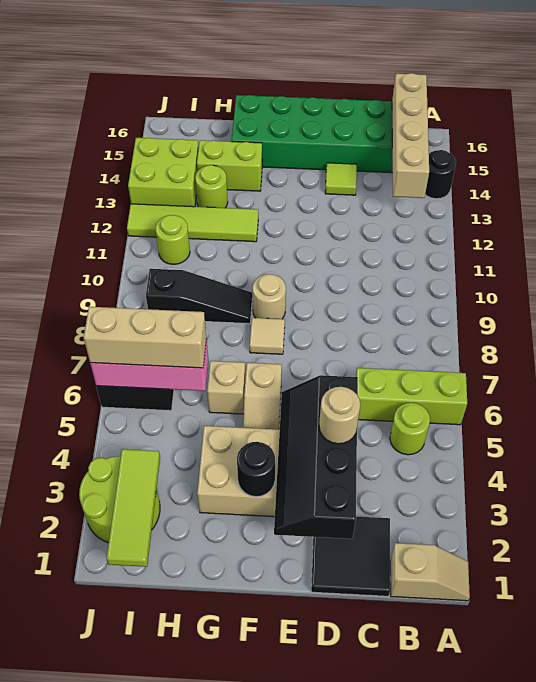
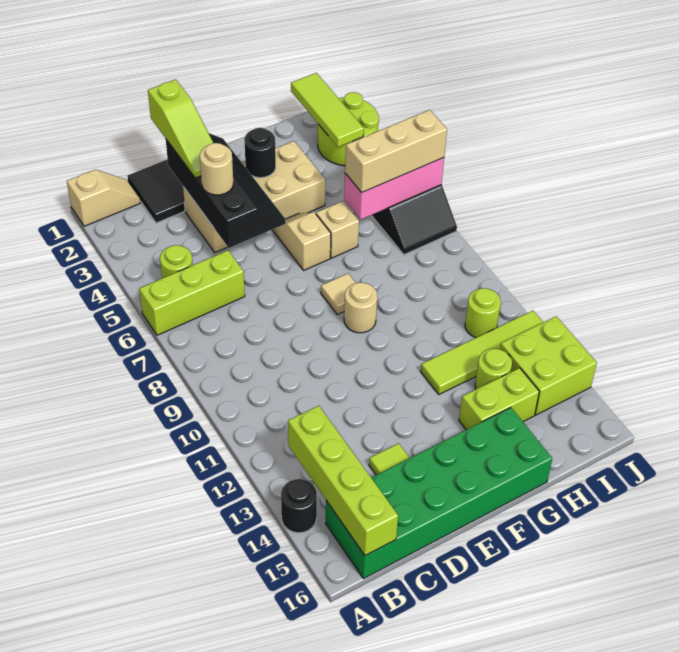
tan 1x2 slope [390,543,470,601] -> tan 1x2 slope turned to [67,170,140,226]
tan 1x4 brick [392,73,429,198] -> lime 1x4 brick [288,406,398,555]
none -> lime 1x3 slope [148,79,213,178]
black 1x3 slope [146,269,252,324] -> none

